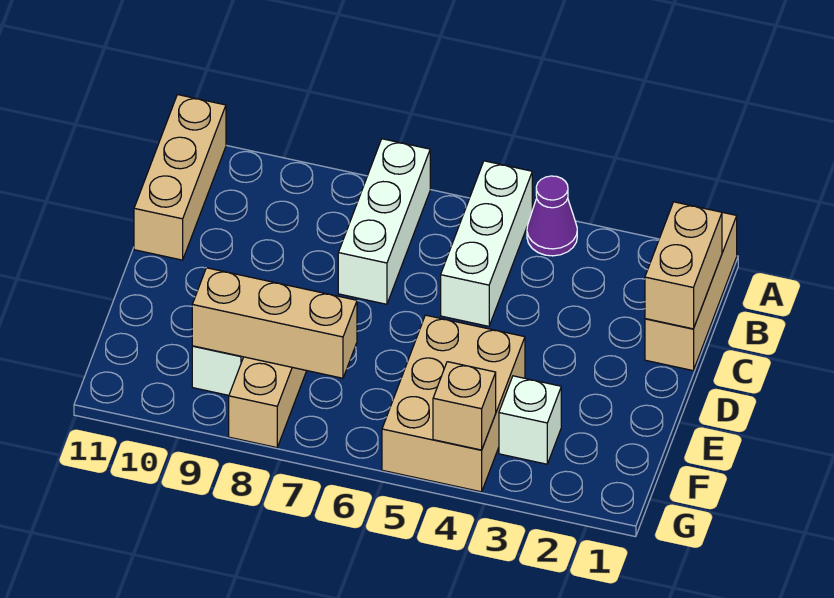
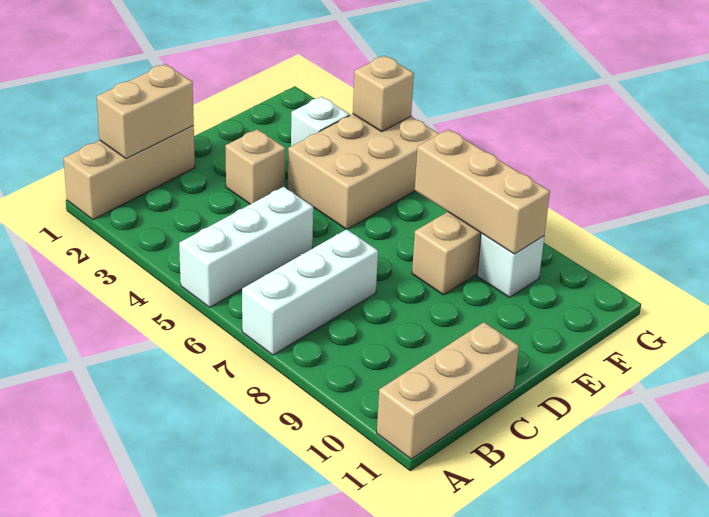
purple 1x1 cone [527,176,577,256] -> none
none -> tan 1x1 brick [225,129,285,204]

